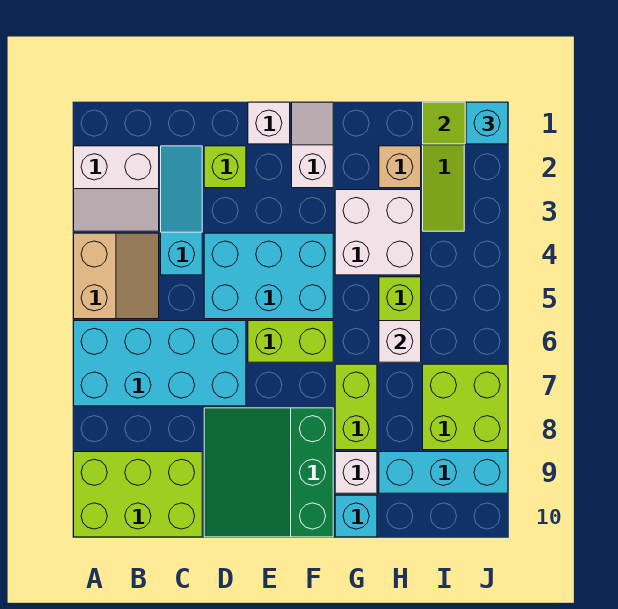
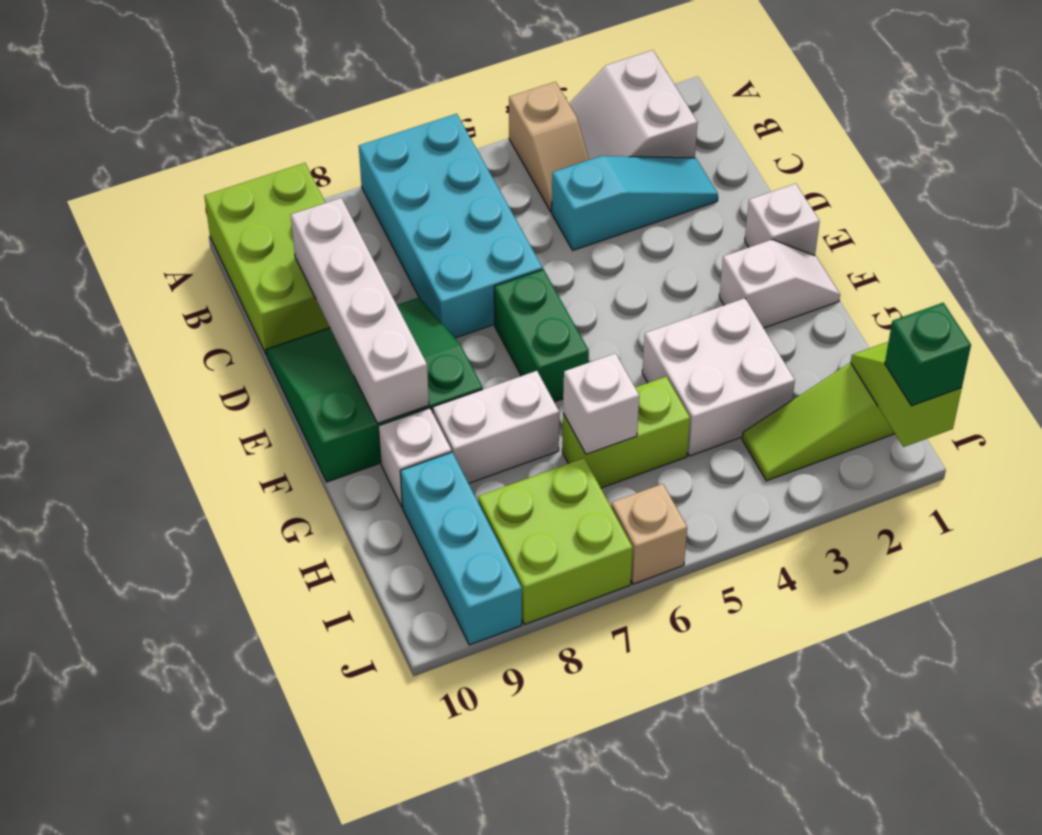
tan 2x2 slope [74,233,159,319] -> tan 1x2 slope [509,82,589,212]
none -> white 1x4 brick [291,198,429,423]
lime 1x1 brick [204,146,246,188] -> none
cyan 2x3 brick [204,233,333,319] -> none
lime 1x2 brick [248,321,333,362] -> green 1x2 brick [494,269,589,402]
lime 1x2 brick [335,364,377,450] -> white 1x2 brick [433,371,559,483]
cyan 1x1 brick [335,495,377,537] -> none
tan 1x1 brick [379,146,421,188] -> tan 1x1 brick moved to [611,484,687,584]
cyan 1x1 brick [466,102,508,144] -> green 1x1 brick [885,303,971,406]

